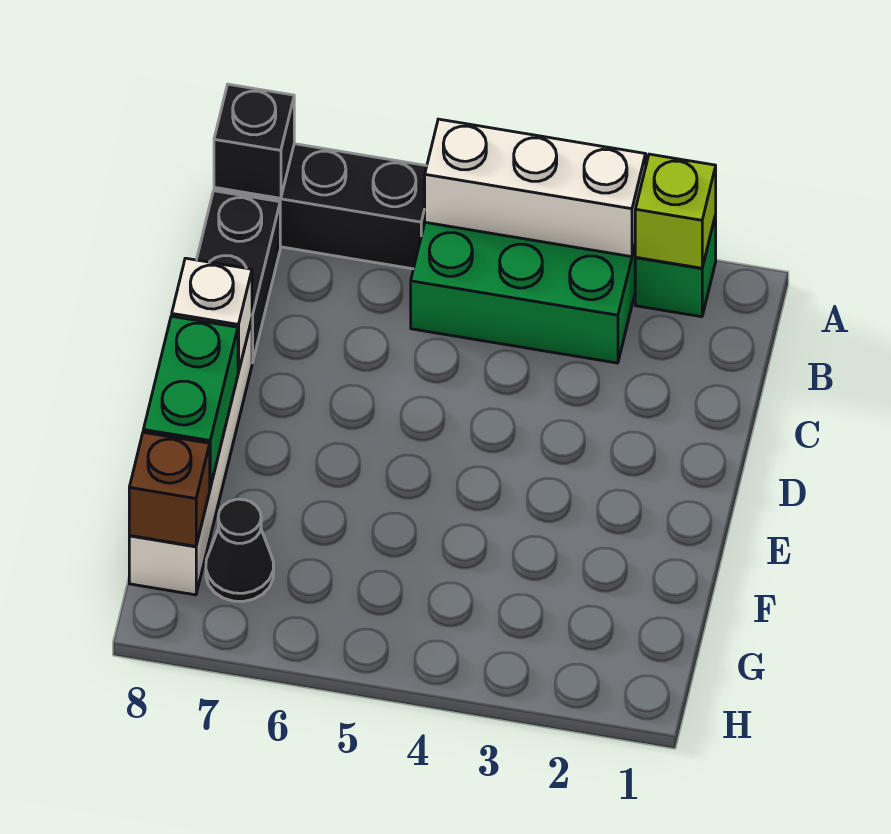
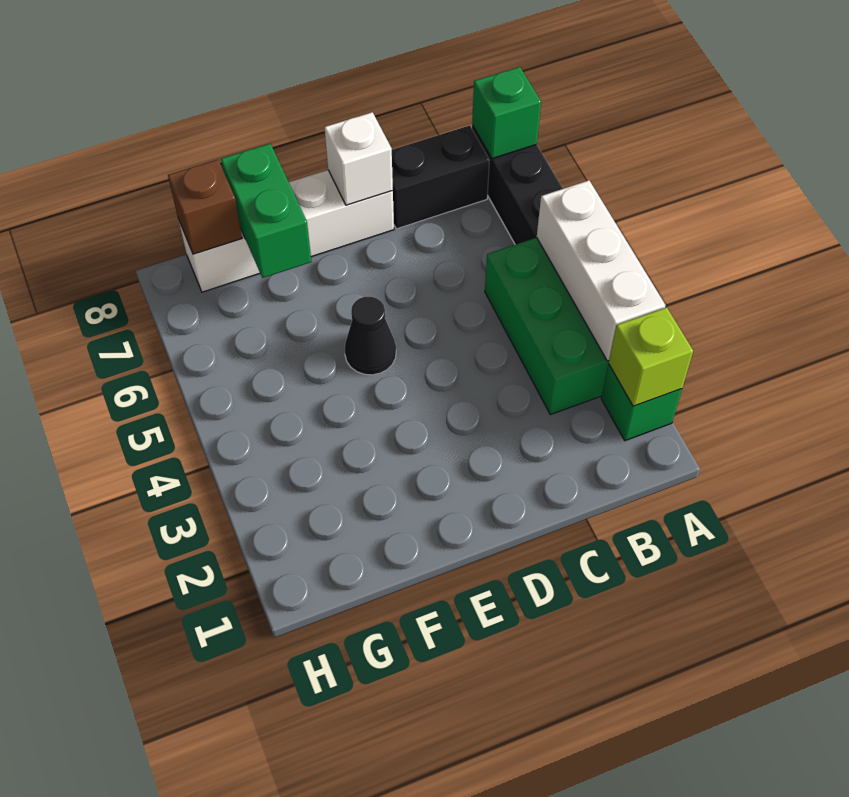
black 1x1 brick [214,84,294,198] -> green 1x1 brick [472,67,541,159]
green 1x2 brick [143,316,238,487] -> green 1x2 brick turned to [221,144,312,278]
black 1x1 cone [206,499,274,601] -> black 1x1 cone moved to [345,297,396,375]

